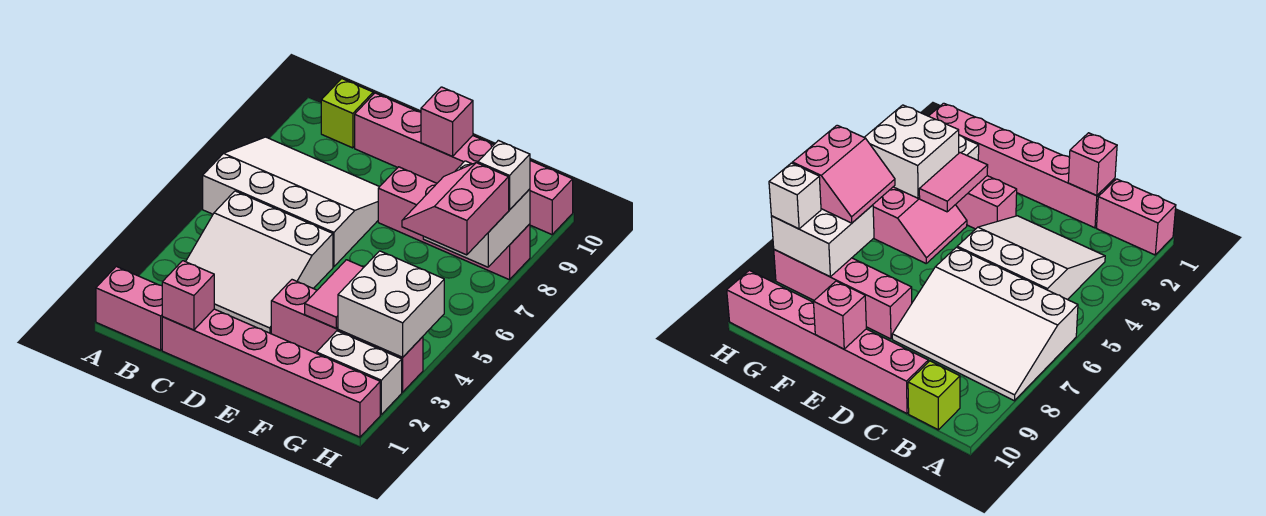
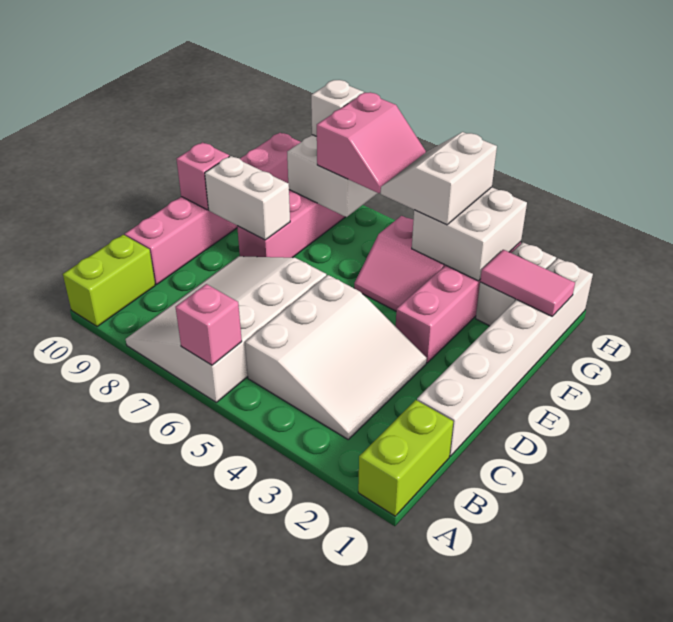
pink 1x2 brick [96,267,163,350] -> lime 1x2 brick [358,400,453,516]
lime 1x1 brick [321,78,373,148] -> lime 1x2 brick [63,235,155,327]
pink 1x6 brick [162,309,380,437] -> white 1x6 brick [417,258,593,456]
pink 1x1 brick [162,261,214,330] -> pink 1x1 brick moved to [176,284,242,365]
none -> white 1x2 brick [205,156,290,240]
pink 1x2 tile [305,260,364,328] -> pink 1x2 tile moved to [480,250,575,316]
none -> white 2x2 slope [381,132,497,225]
pink 2x2 slope [402,163,509,255] -> pink 2x2 slope turned to [317,92,426,193]

